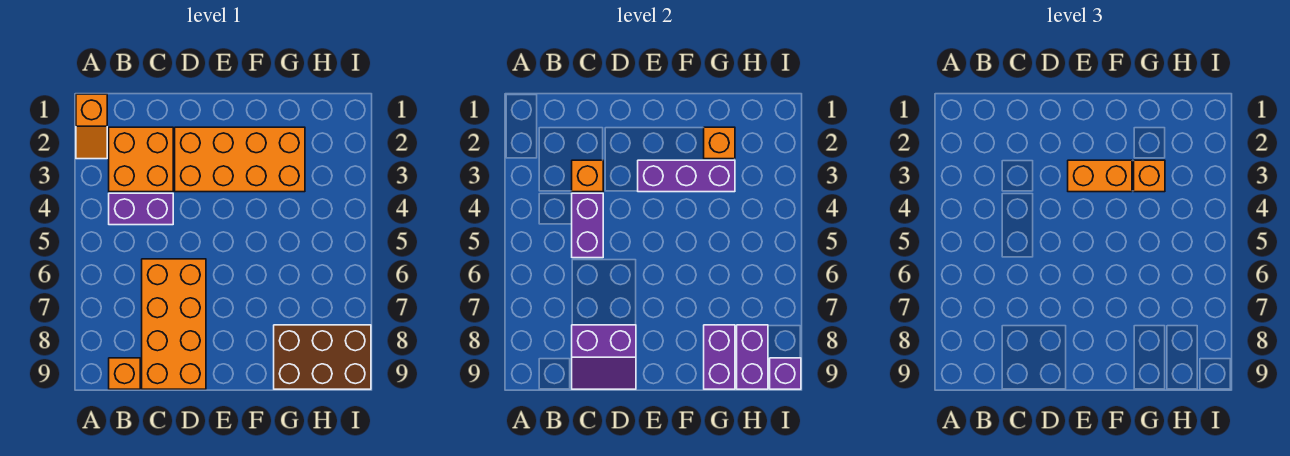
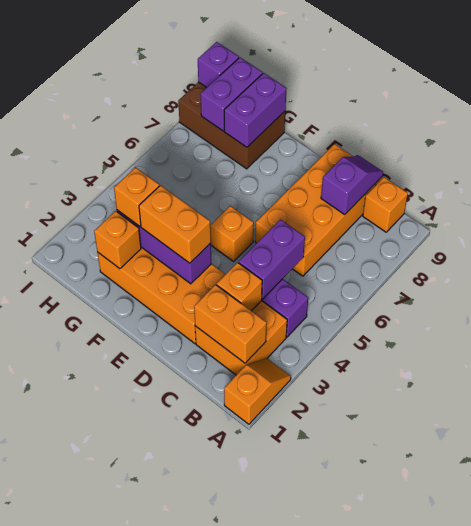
none -> orange 1x2 brick [194,285,267,363]
purple 2x2 slope [572,325,636,389] -> purple 1x2 slope [321,156,383,215]
none -> orange 1x1 brick [210,206,254,261]

